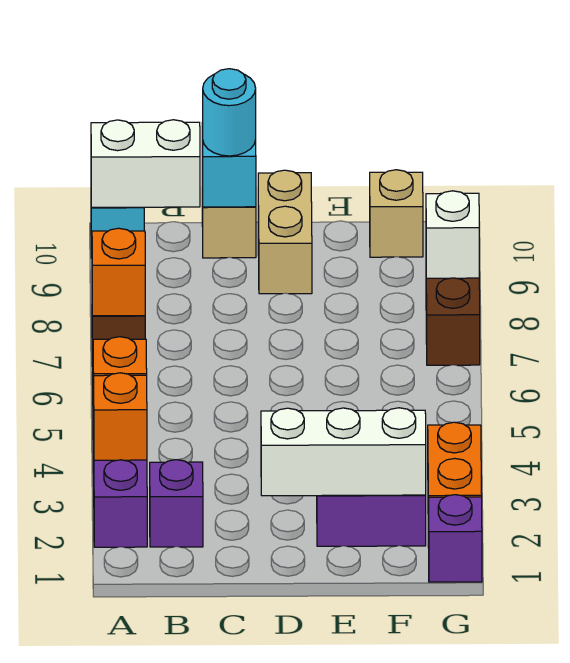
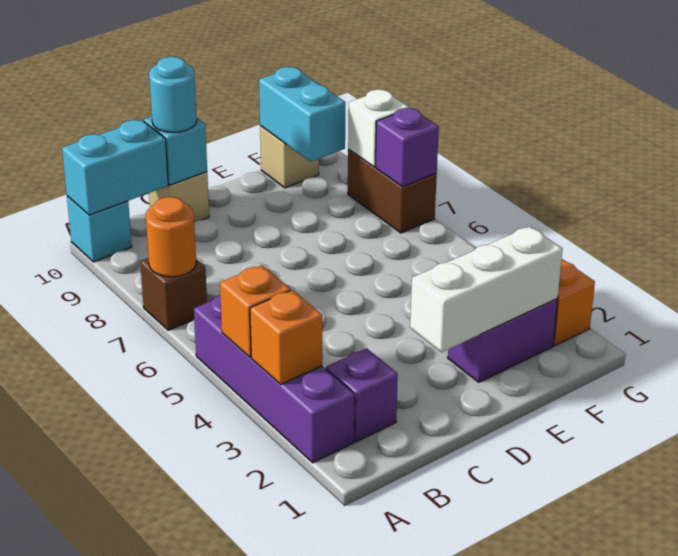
orange 1x1 brick [92,228,145,316] -> orange 1x1 round brick [146,197,196,277]
white 1x2 brick [91,120,200,207] -> cyan 1x2 brick [62,120,168,215]
tan 1x2 brick [258,170,312,294] -> none
none -> cyan 1x2 brick [259,67,346,162]
purple 1x1 brick [428,495,482,582] -> purple 1x1 brick moved to [375,108,439,187]

